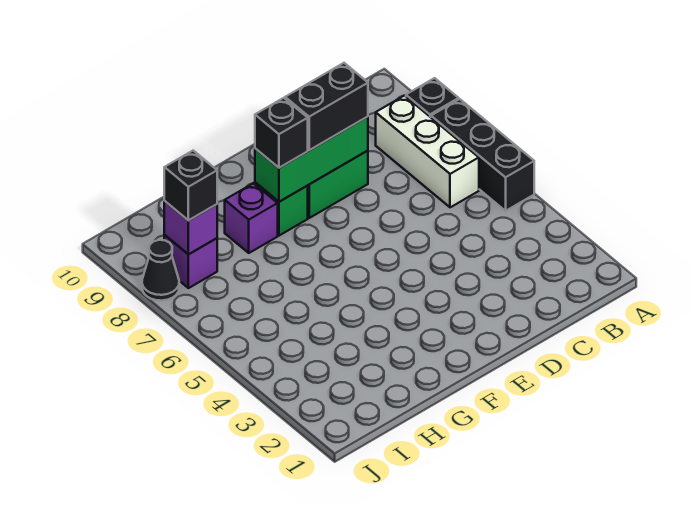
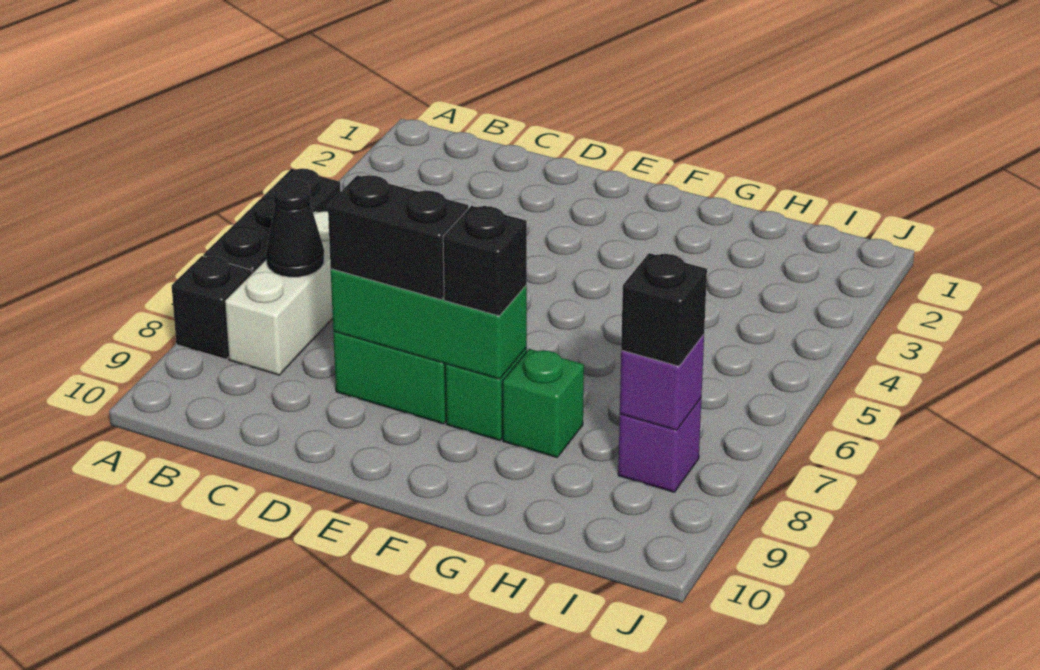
purple 1x1 brick [225,183,278,253] -> green 1x1 brick [503,349,584,457]
black 1x1 cone [142,240,179,301] -> black 1x1 cone moved to [266,179,324,277]

